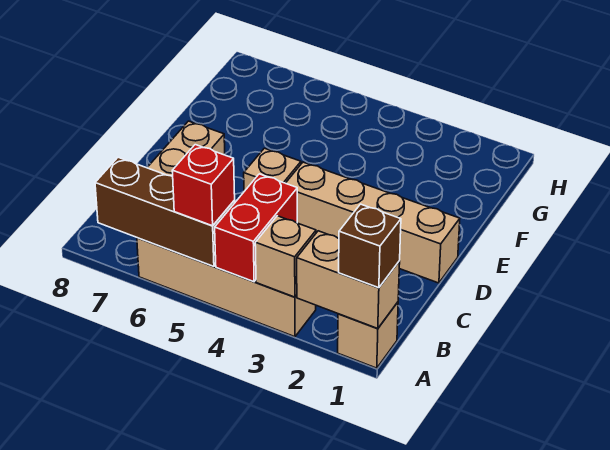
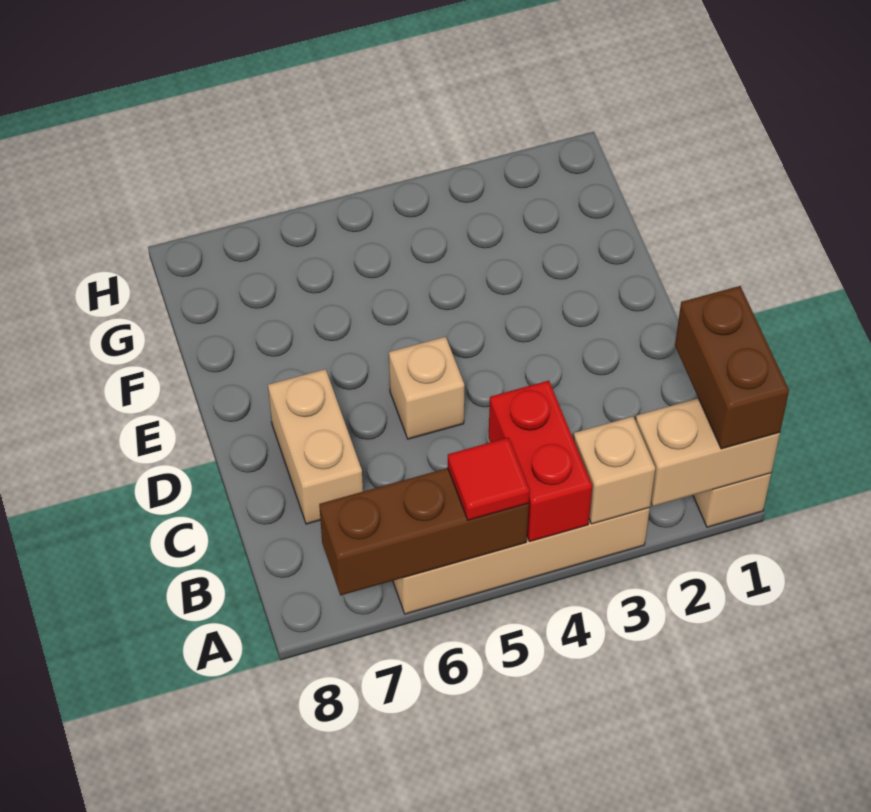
brown 1x1 brick [339,204,401,288] -> brown 1x2 brick [675,286,789,449]
red 1x1 brick [172,145,235,226] -> red 1x1 tile [448,438,530,520]
tan 1x4 brick [286,162,460,283] -> none

